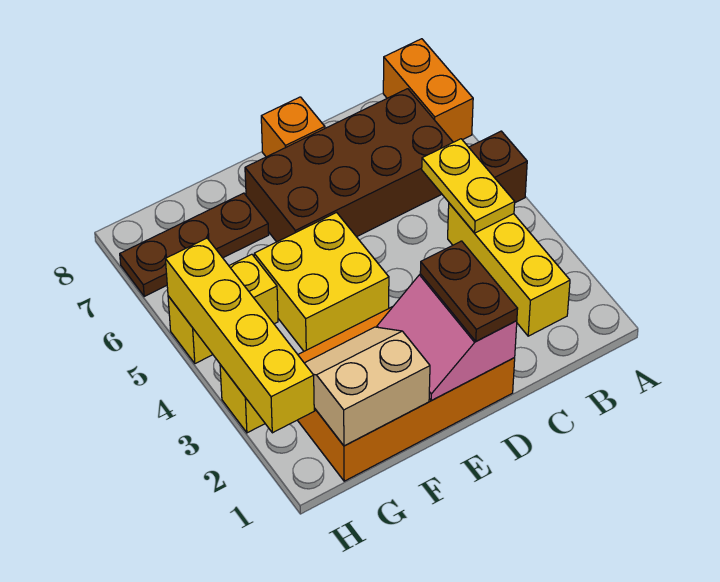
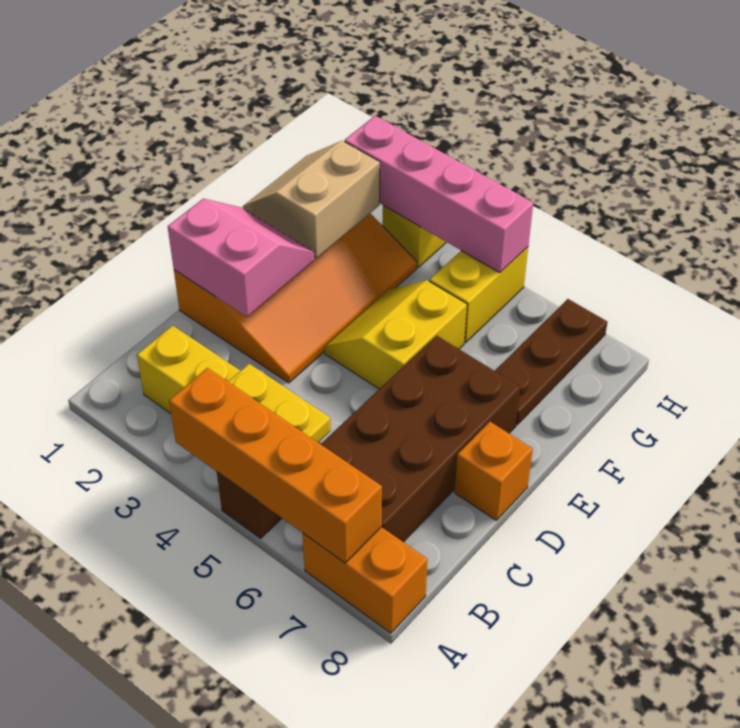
none -> orange 1x4 brick [169,368,382,563]
brown 1x2 plate [420,241,518,341] -> none
yellow 2x2 brick [254,213,389,351] -> yellow 2x2 slope [324,280,467,389]
tan 2x2 slope [305,327,430,446] -> tan 2x2 slope turned to [243,141,380,258]
yellow 1x4 brick [166,238,314,433] -> pink 1x4 brick [345,116,533,273]

